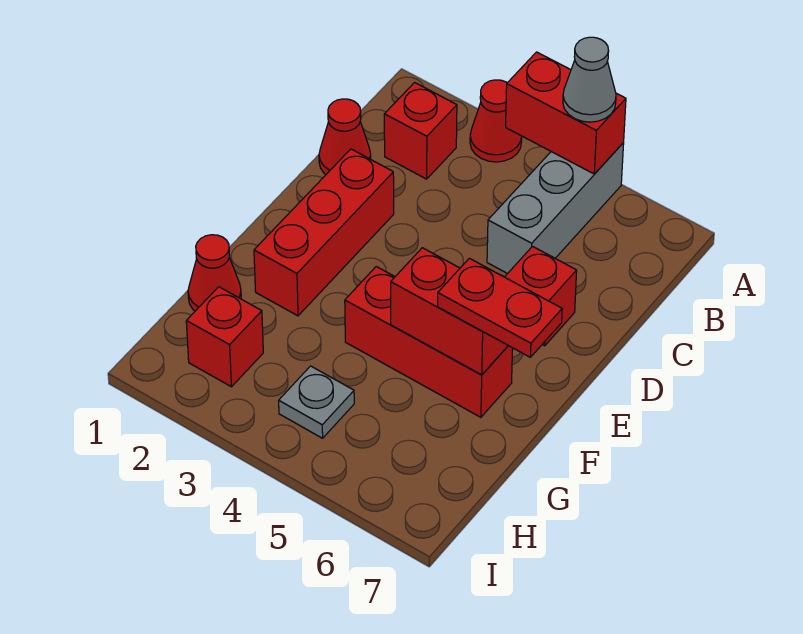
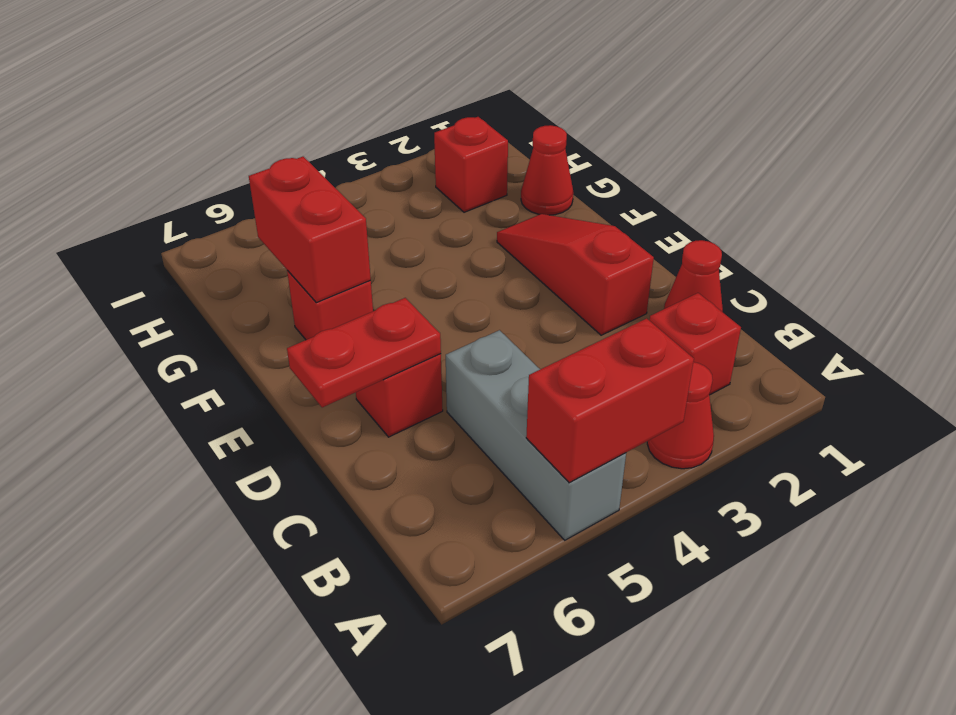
grey 1x1 cone [563,37,616,122] -> none
red 1x3 brick [254,149,394,316] -> red 1x3 slope [497,214,654,335]
red 1x3 brick [345,267,513,417] -> red 1x1 brick [287,271,373,340]
red 1x2 brick [391,248,508,375] -> red 1x2 brick turned to [249,157,371,303]
red 1x2 plate [438,258,562,357] -> red 1x2 plate moved to [287,298,441,407]
grey 1x1 plate [279,366,354,438] -> none

